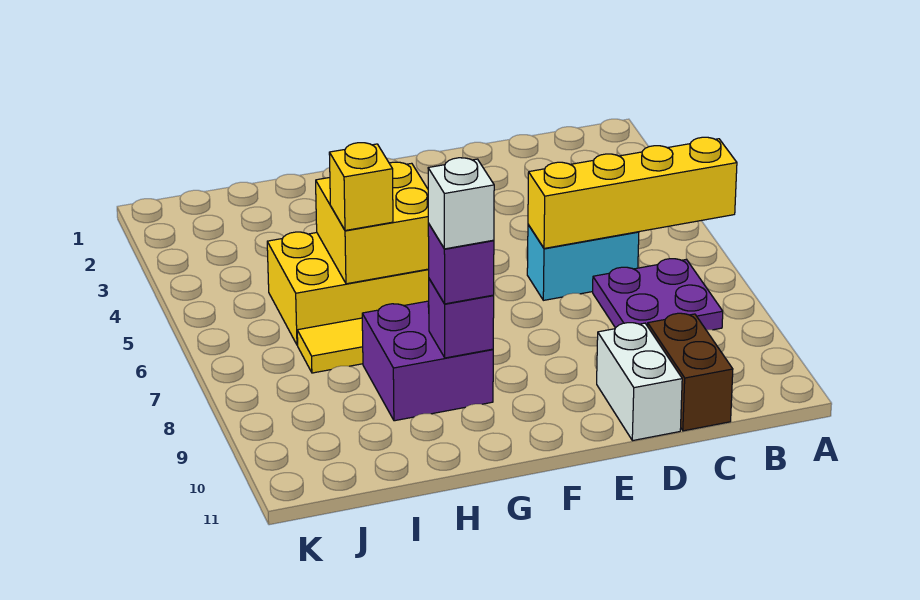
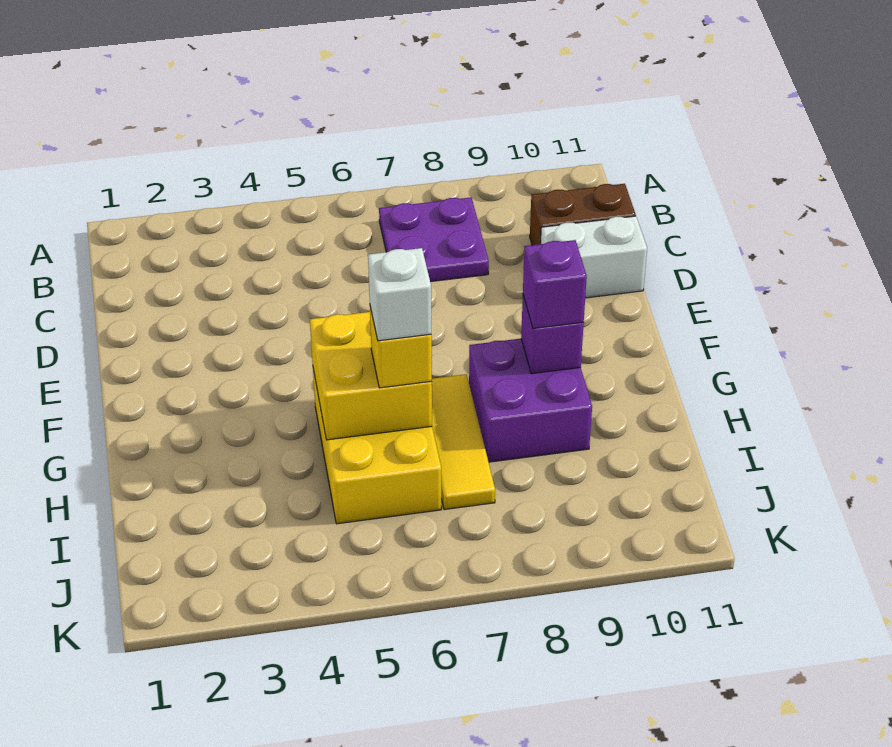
yellow 1x4 brick [528,137,737,248] -> none
cyan 1x2 brick [527,224,639,300] -> none
white 1x1 brick [428,158,494,249] -> white 1x1 brick moved to [368,248,431,341]

